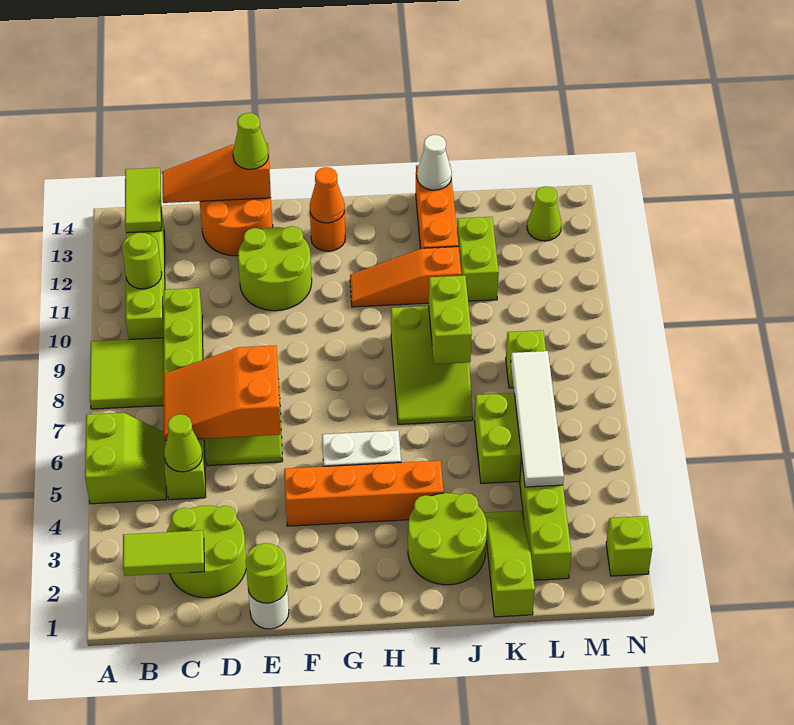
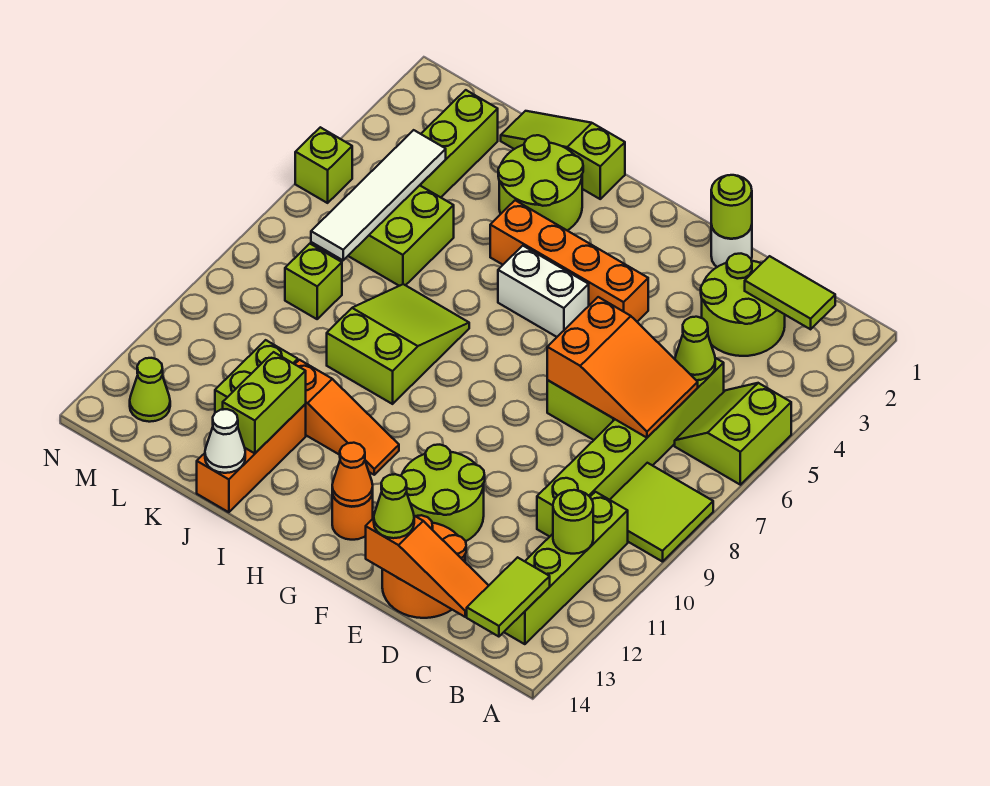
lime 1x2 brick [429,276,472,364] -> lime 1x2 brick moved to [223,352,306,453]
lime 1x3 slope [484,511,535,617] -> lime 1x3 slope turned to [501,111,625,199]
lime 1x1 brick [606,516,652,576] -> lime 1x1 brick moved to [295,127,352,203]

